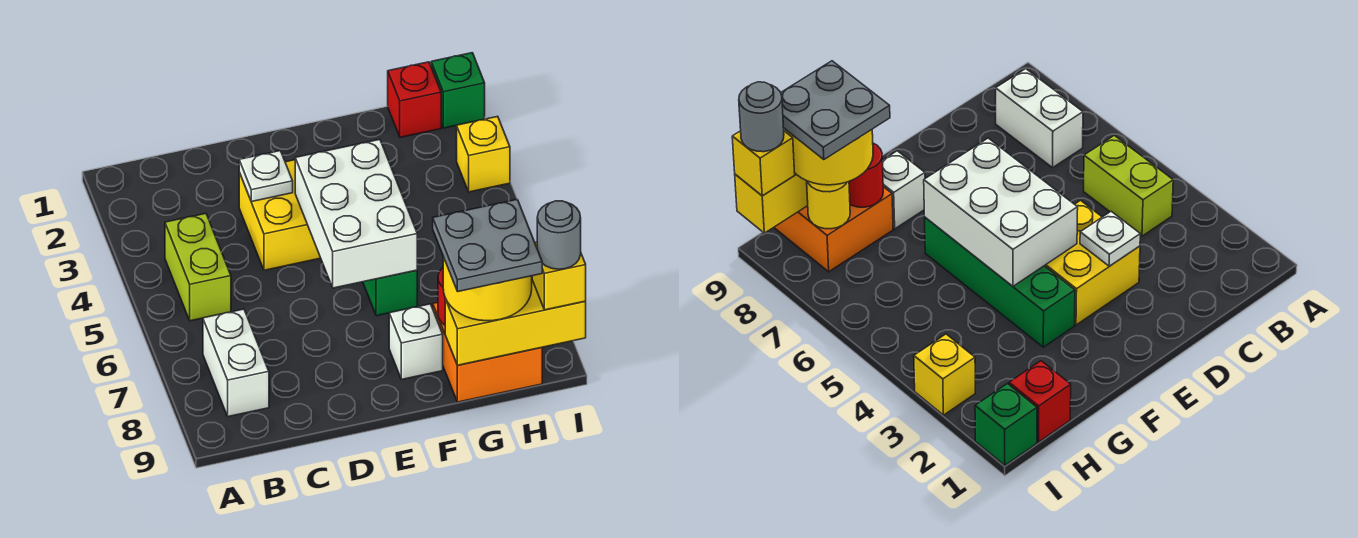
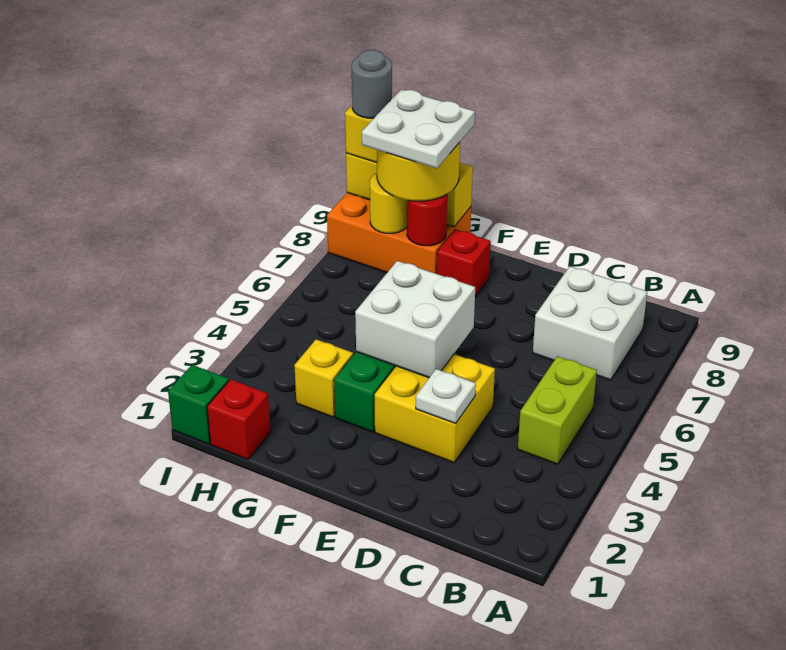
white 1x2 brick [203,309,269,417] -> white 2x2 brick [533,267,647,380]
white 2x3 brick [295,139,417,288] -> white 2x2 brick [355,261,475,378]
white 1x1 brick [389,304,443,379] -> red 1x1 brick [437,229,491,297]
orange 2x2 brick [433,302,542,402] -> orange 2x3 brick [327,193,471,274]
grey 2x2 plate [433,199,542,291] -> white 2x2 plate [362,89,475,168]
yellow 1x1 brick [457,116,510,192] -> yellow 1x1 brick moved to [294,339,353,417]

